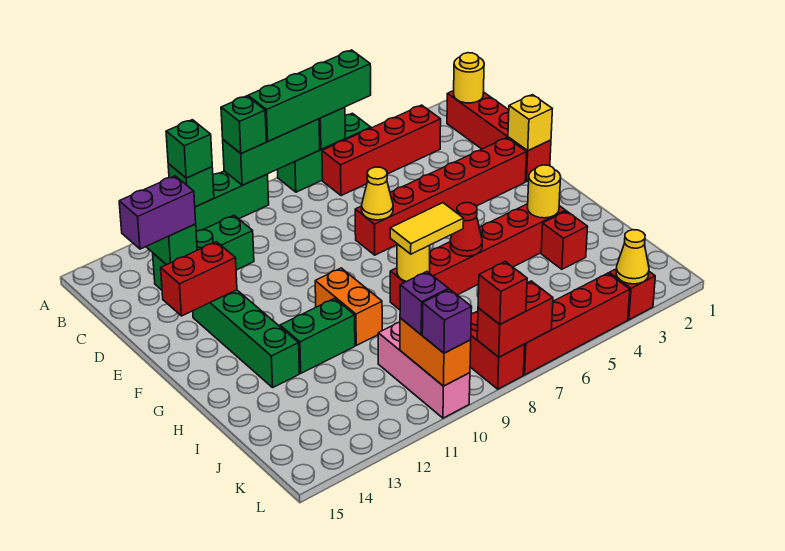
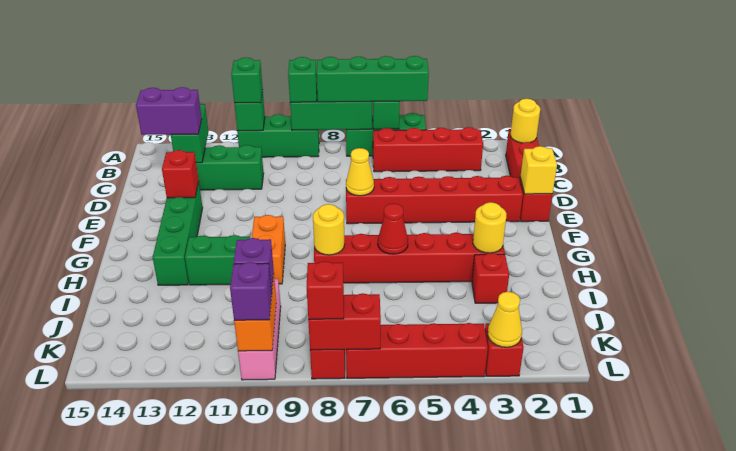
red 1x2 brick [161,242,237,316] -> red 1x1 brick [162,150,199,198]
yellow 1x2 tile [390,203,464,254] -> none

